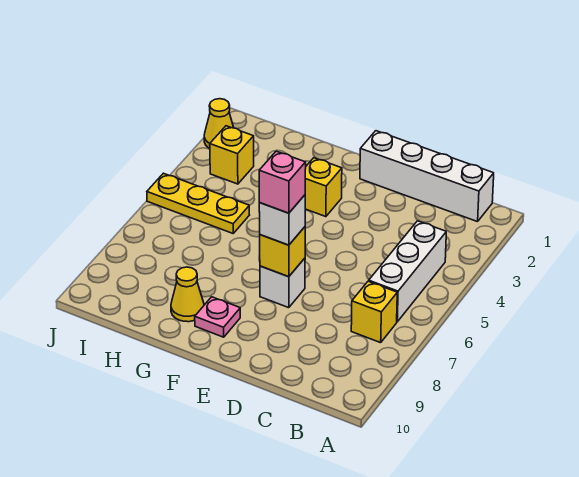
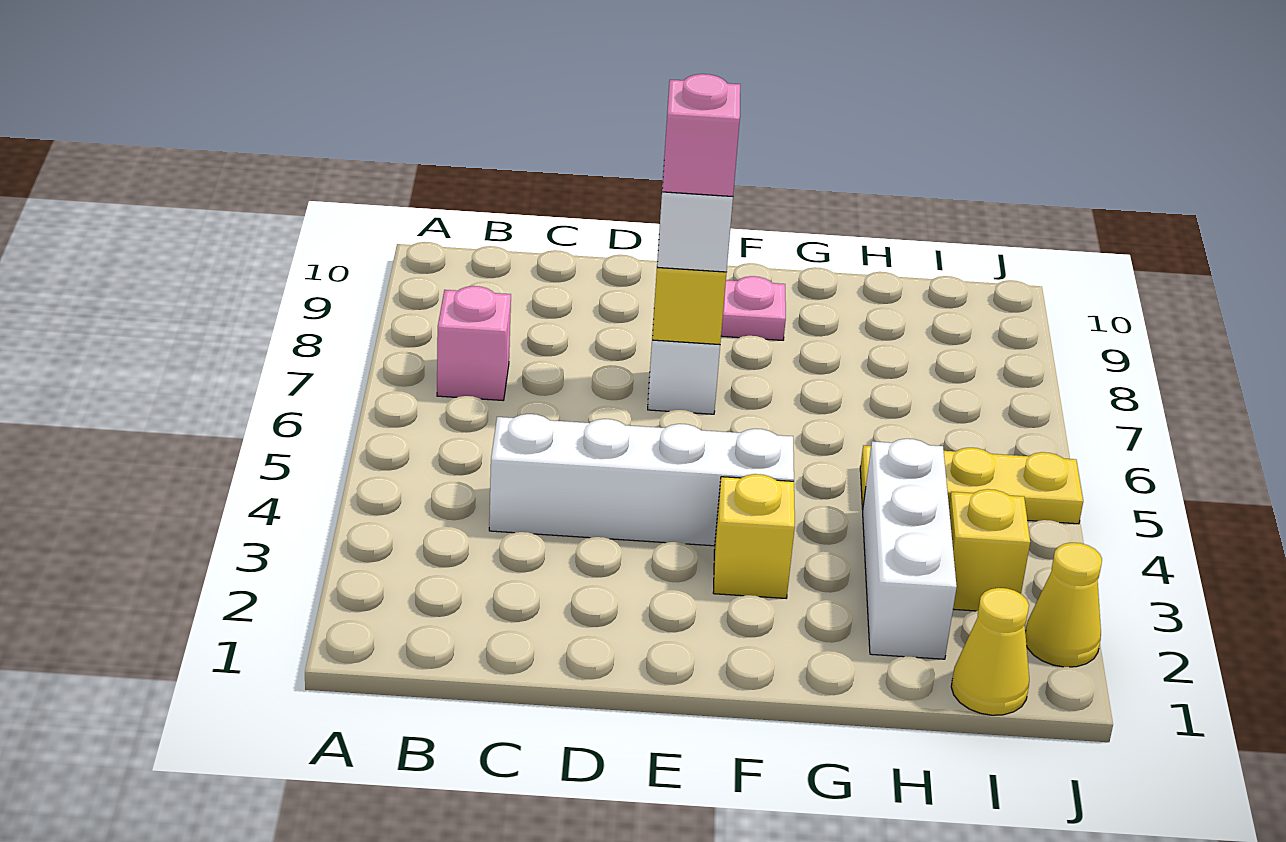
white 1x4 brick [360,131,494,222] -> white 1x4 brick moved to [489,414,794,546]
white 1x3 brick [369,221,446,322] -> white 1x3 brick moved to [863,439,957,659]
yellow 1x1 brick [351,281,397,343] -> pink 1x1 brick [437,286,511,400]
yellow 1x1 cone [171,267,204,322] -> yellow 1x1 cone moved to [951,588,1029,715]

